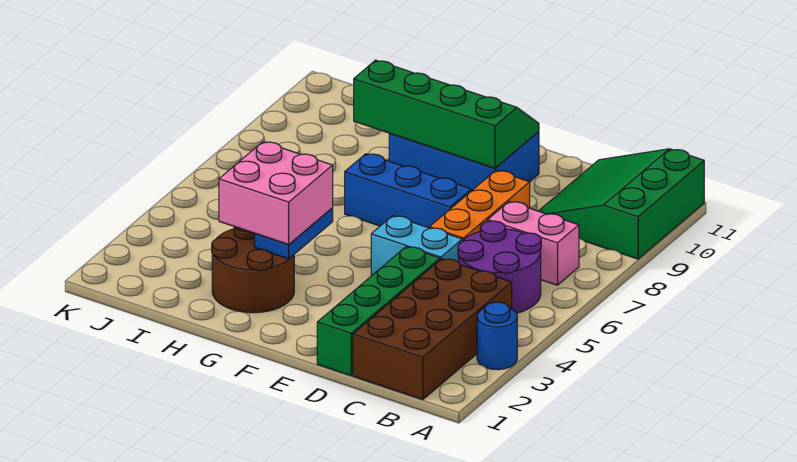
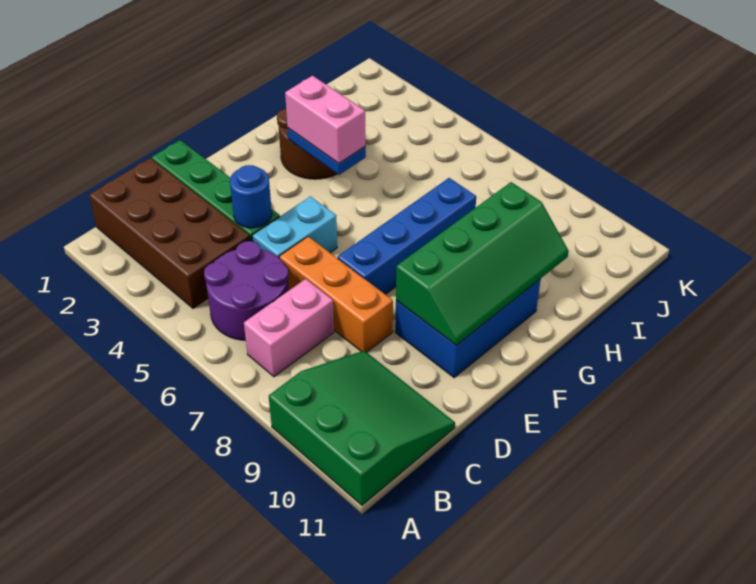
blue 1x1 round brick [477,302,517,370] -> blue 1x1 round brick moved to [230,165,272,228]
blue 1x3 brick [345,154,472,228] -> blue 1x4 brick [338,178,476,294]
pink 2x2 brick [219,142,333,244] -> pink 1x2 brick [285,76,365,163]

